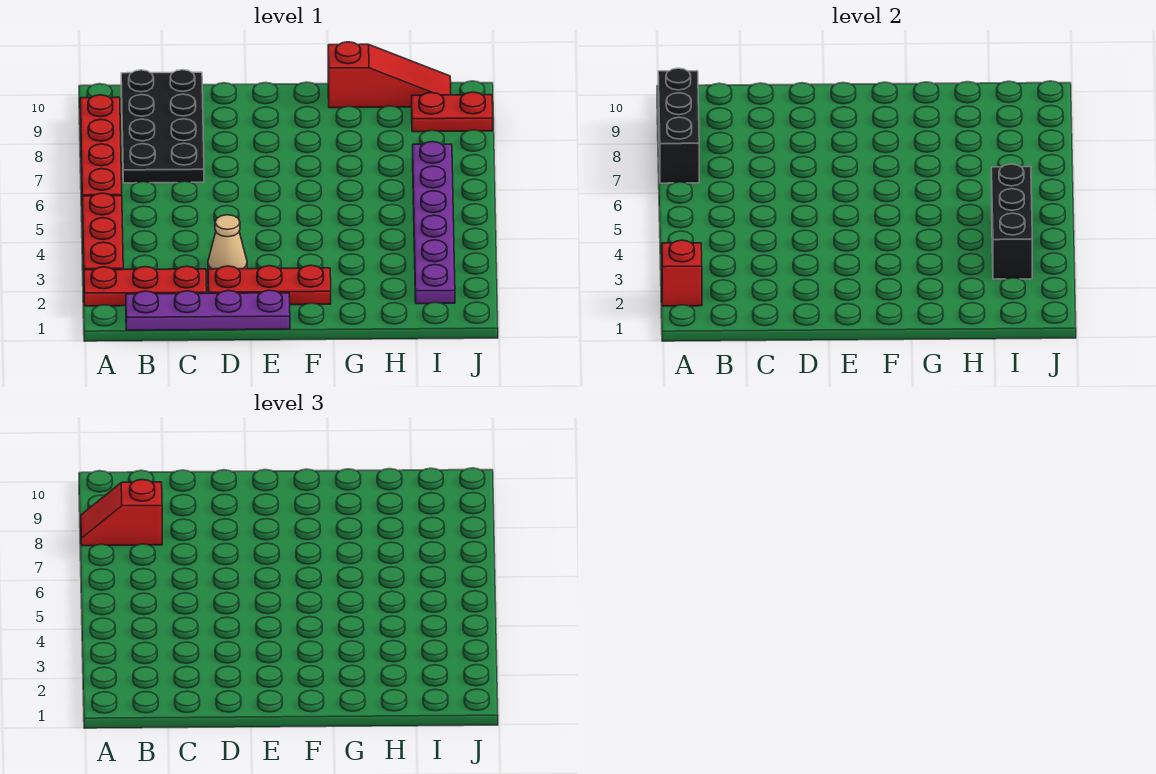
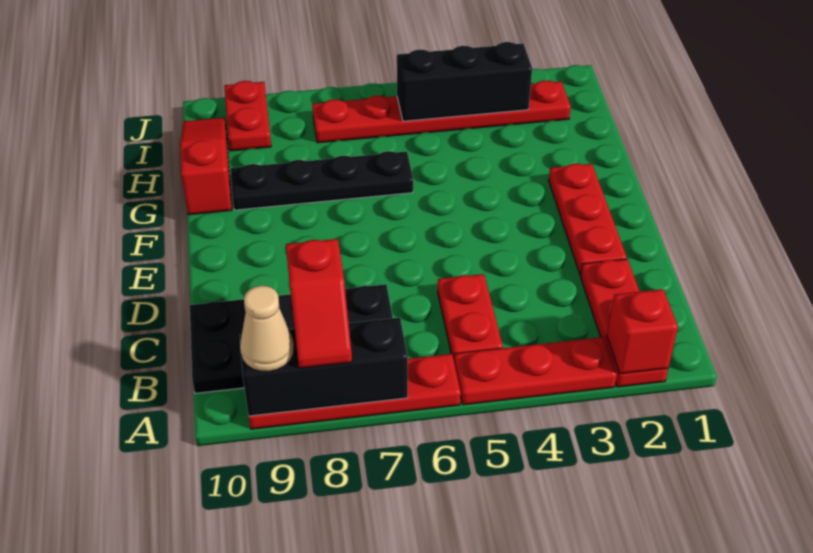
purple 1x4 plate [126,290,290,330] -> none
none -> red 1x2 plate [438,274,503,360]
tan 1x1 cone [208,215,247,269] -> tan 1x1 cone moved to [240,286,294,372]
none -> black 1x4 plate [230,151,413,210]
purple 1x6 plate [413,142,455,304] -> red 1x6 plate [312,80,571,143]

